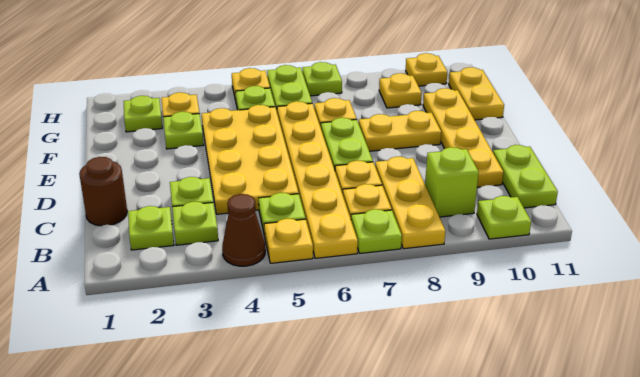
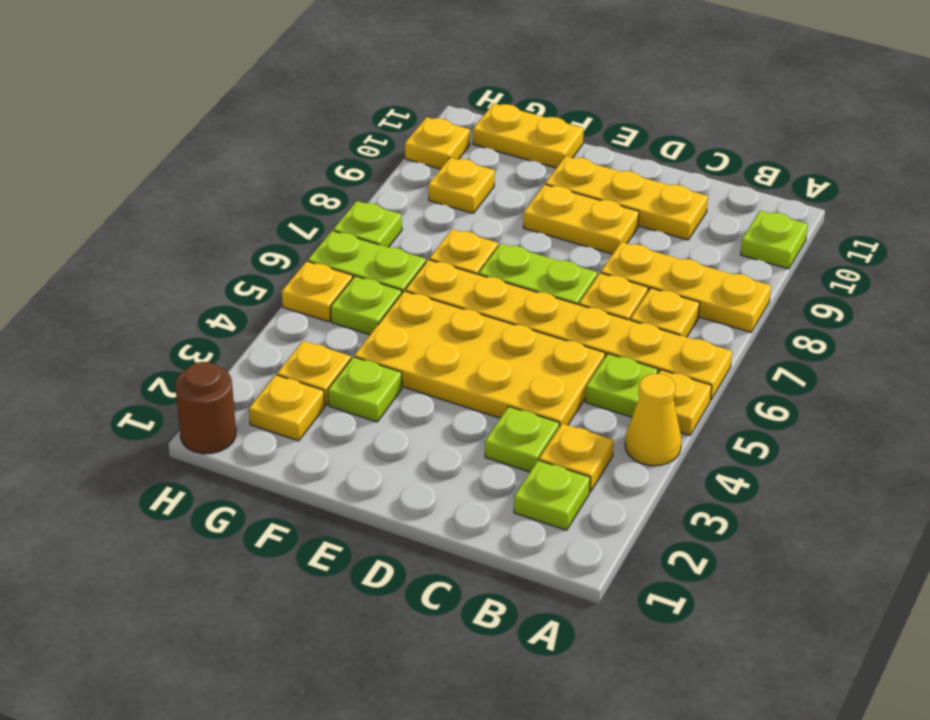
brown 1x1 cone [222,194,265,266] -> yellow 1x1 cone [625,374,681,466]
lime 1x1 plate [351,209,402,253] -> none
lime 1x1 plate [172,202,218,245] -> yellow 1x1 plate [539,424,614,492]
lime 1x1 brick [425,147,479,217] -> none
lime 1x2 plate [493,145,558,208] -> none
brown 1x1 round brick [79,157,127,226] -> brown 1x1 round brick moved to [175,362,236,454]
yellow 1x4 plate [423,88,503,187] -> yellow 1x3 plate [545,156,708,240]
yellow 1x2 plate [359,111,441,151] -> yellow 1x2 plate turned to [523,184,639,254]
lime 1x1 plate [123,96,162,132] -> yellow 1x1 plate [249,375,325,441]

